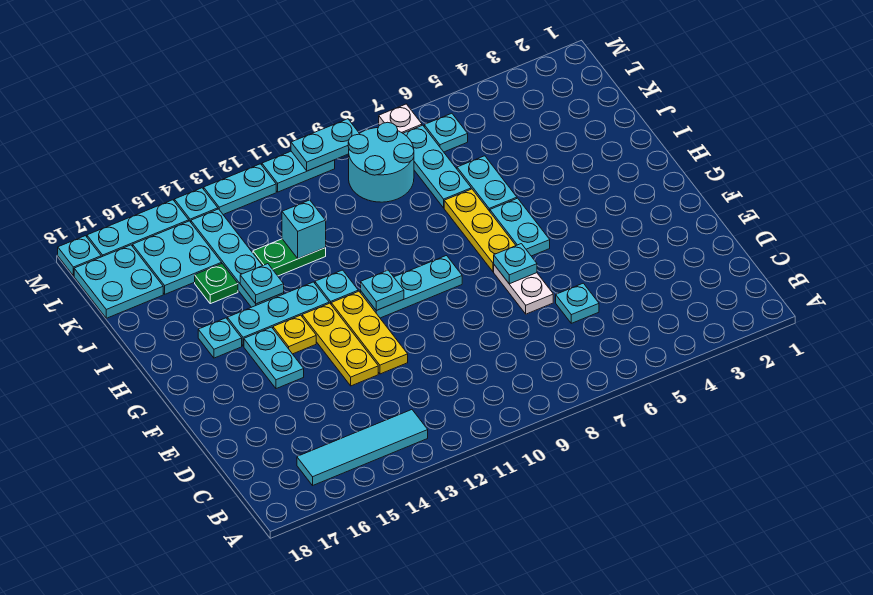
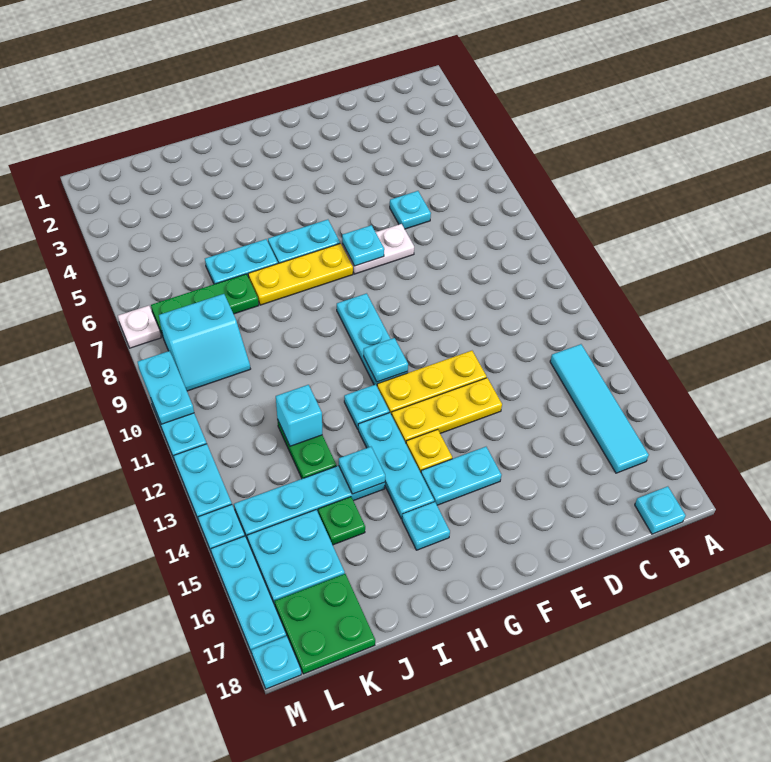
cyan 1x3 plate [403,125,471,208] -> green 1x3 plate [151,274,259,336]
cyan 2x2 round brick [348,122,414,202] -> cyan 2x2 slope [159,294,250,391]
cyan 2x2 plate [74,245,163,318] -> green 2x2 plate [275,574,375,674]
cyan 1x1 plate [424,113,468,152] -> cyan 1x1 plate moved to [635,486,686,534]

